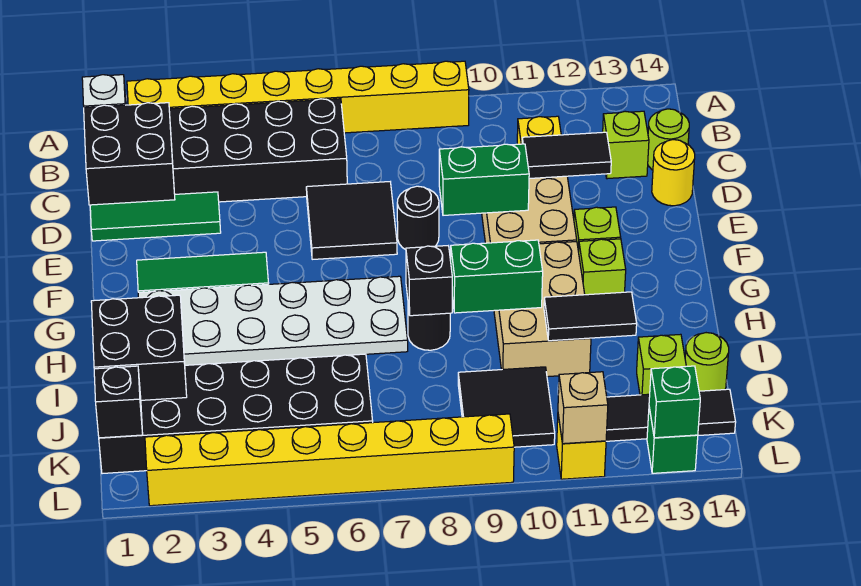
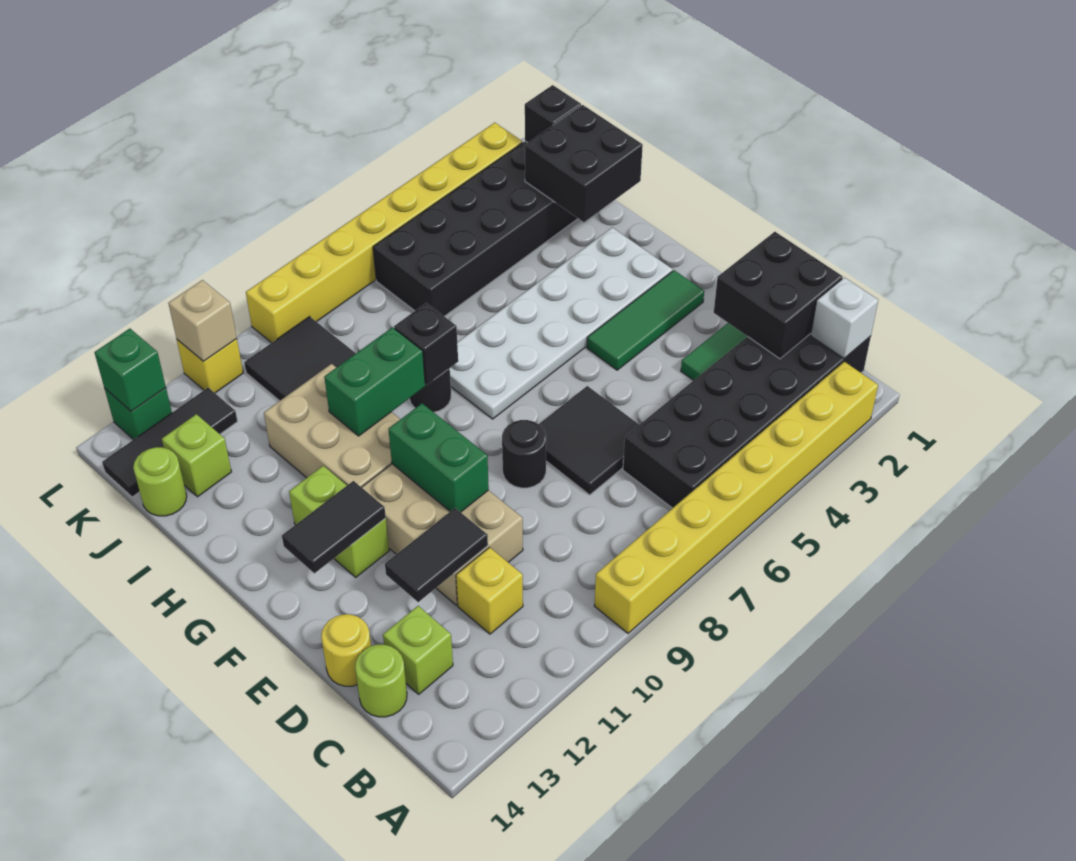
green 1x2 brick [439,144,529,215] -> green 1x2 brick turned to [389,404,489,512]
black 1x2 tile [544,292,637,341] -> black 1x2 tile moved to [282,481,386,573]

